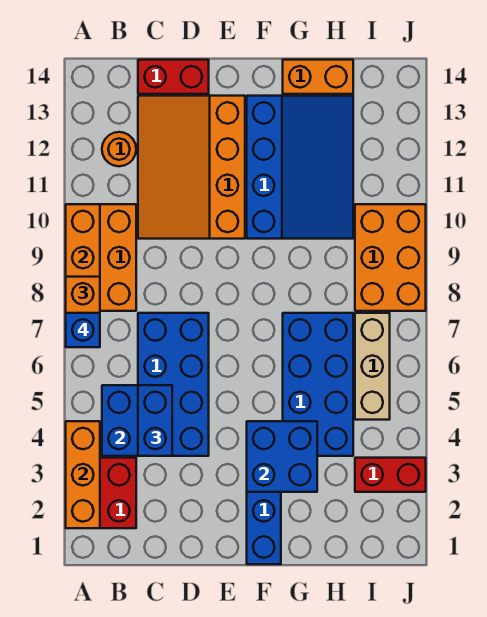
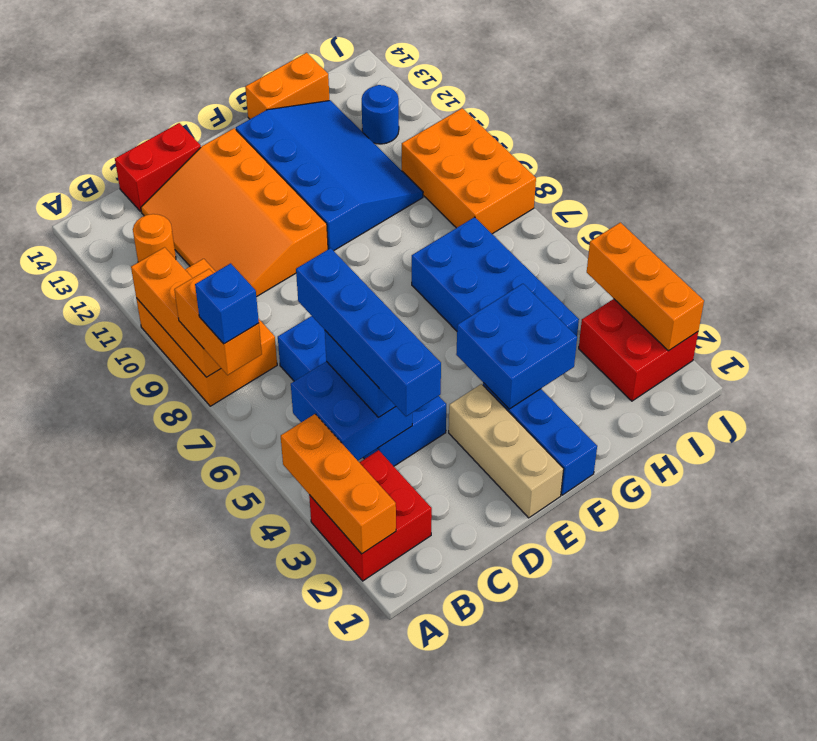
none -> blue 1x4 brick [296,248,441,416]
red 1x2 brick [355,458,426,492] -> red 2x2 brick [579,299,698,401]
tan 1x3 brick [355,313,390,420] -> tan 1x3 brick moved to [449,384,564,518]
none -> blue 1x1 round brick [362,85,399,144]
none -> orange 1x3 brick [587,222,704,351]

